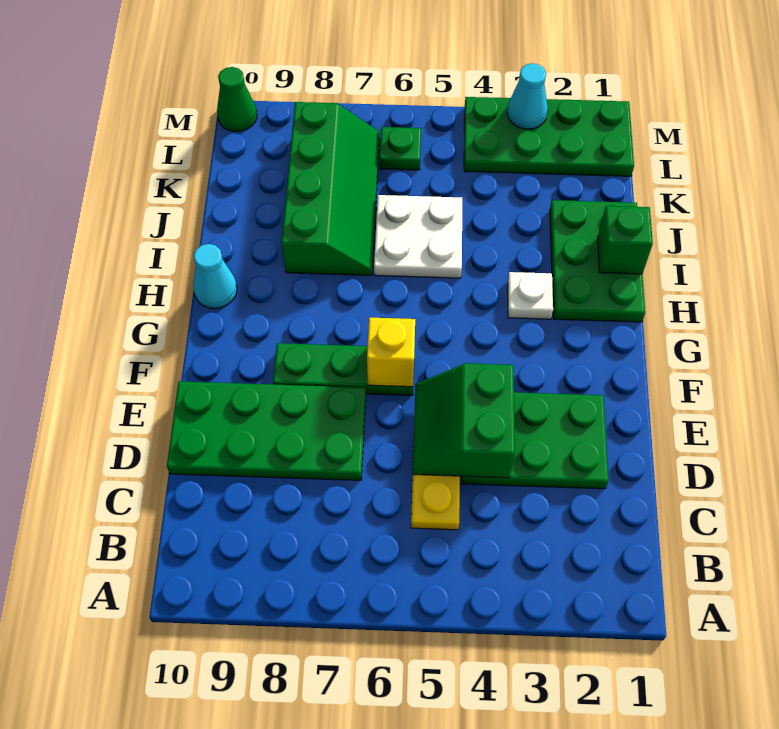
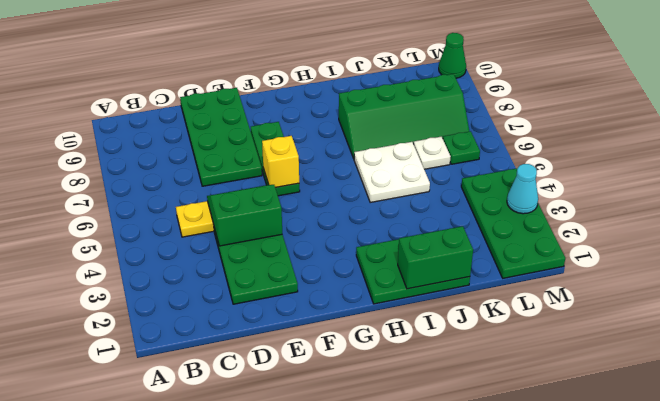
white 1x1 plate [508,272,553,319] -> white 1x1 plate moved to [414,137,451,169]
cyan 1x1 cone [193,244,237,309] -> none
green 1x1 brick [597,206,653,274] -> green 1x2 brick [398,226,473,289]

